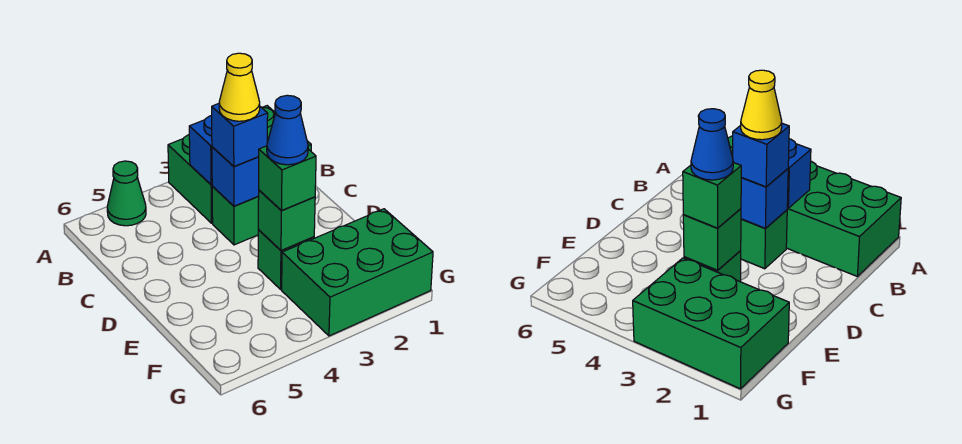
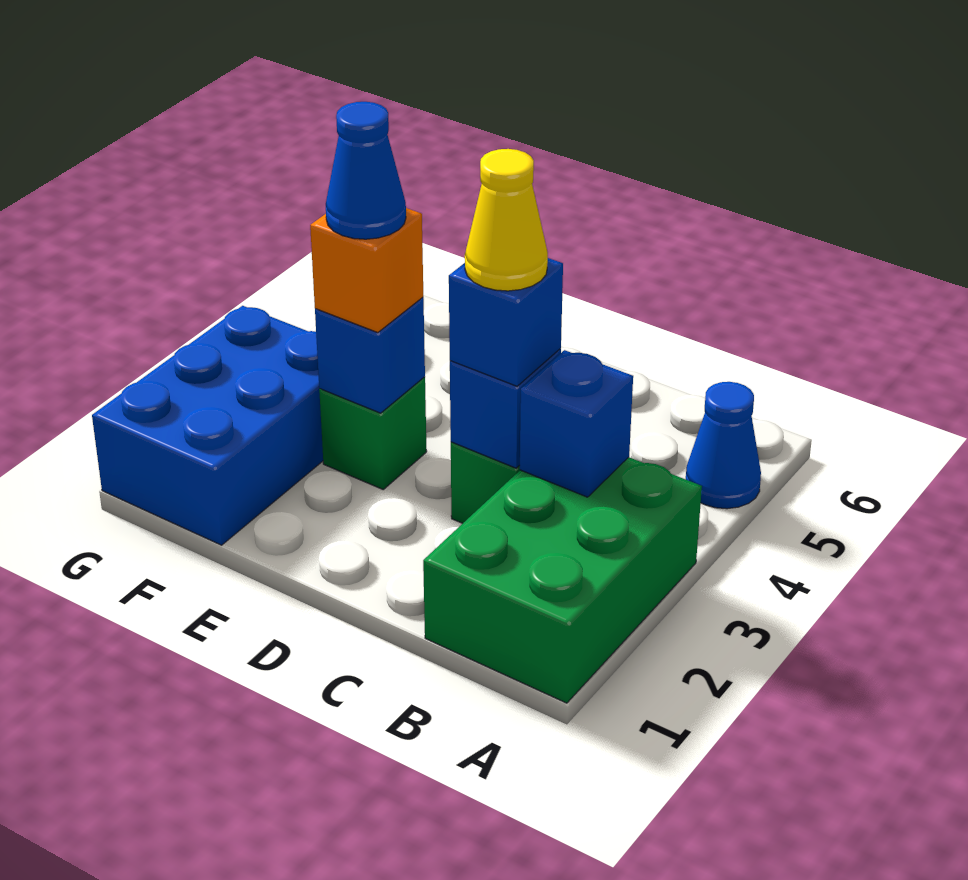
green 1x1 cone [107,161,146,226] -> blue 1x1 cone [686,382,761,509]
green 1x1 brick [258,190,315,251] -> blue 1x1 brick [315,297,425,413]
green 1x1 brick [259,146,316,211] -> orange 1x1 brick [310,208,423,333]
green 2x3 brick [282,209,433,336] -> blue 2x3 brick [92,306,323,545]

